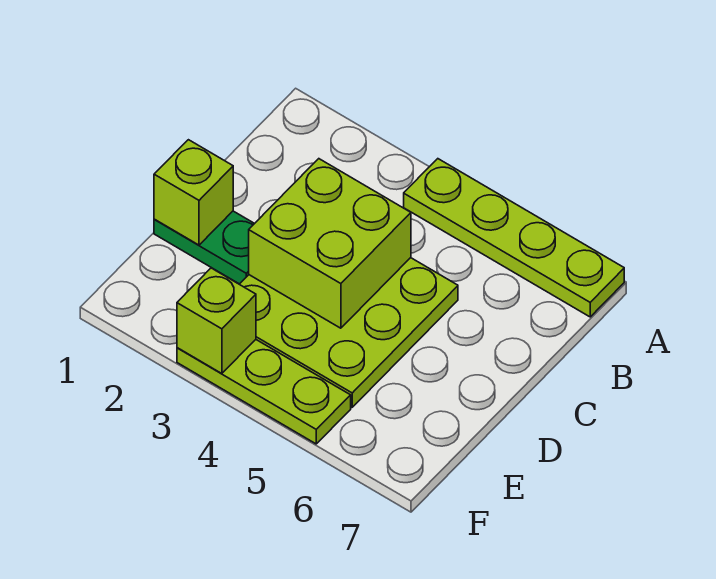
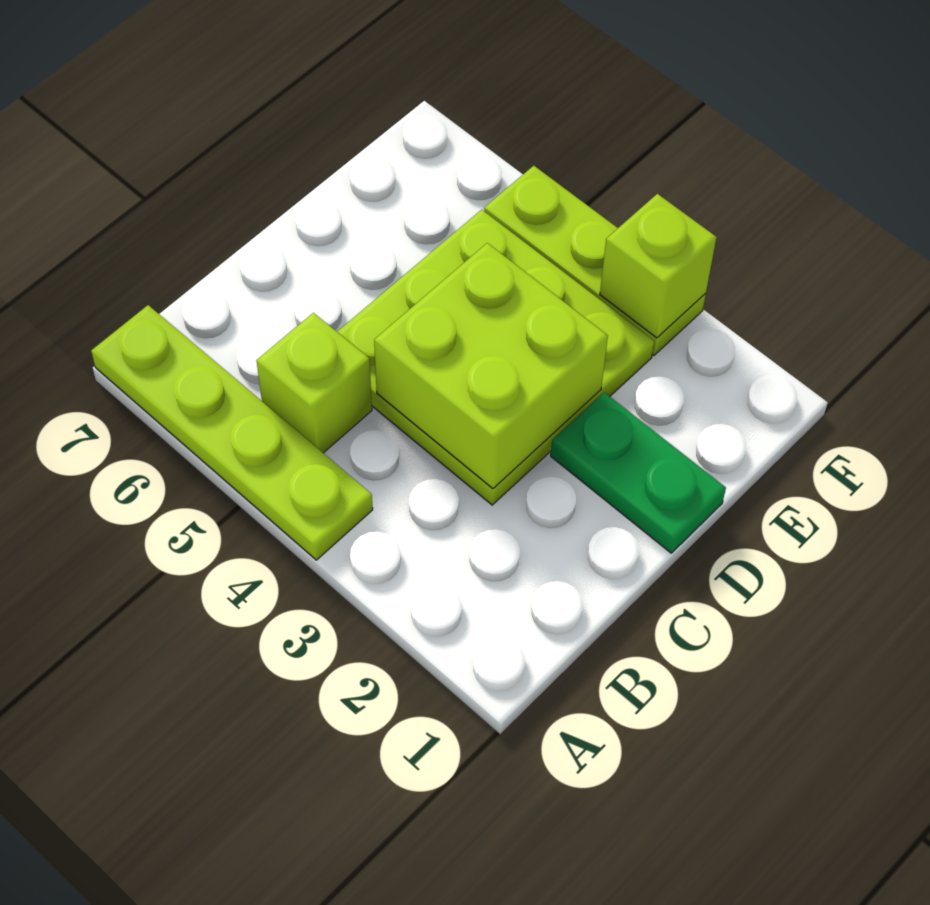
lime 1x1 brick [154,140,233,245] -> lime 1x1 brick moved to [256,313,372,453]

